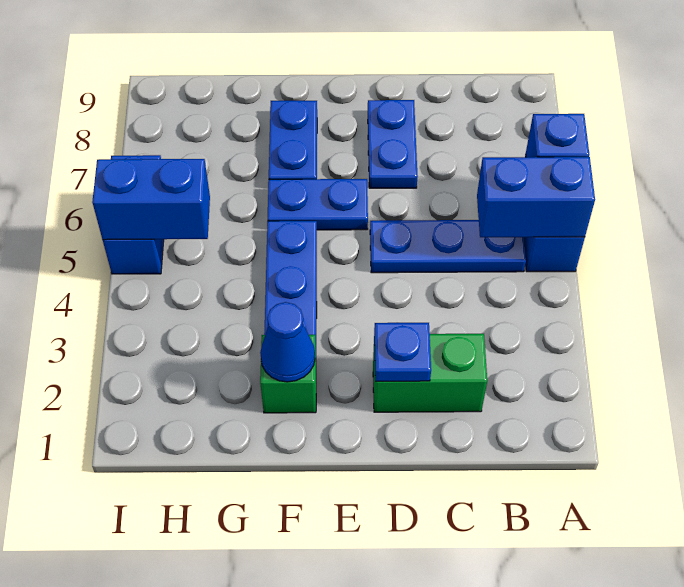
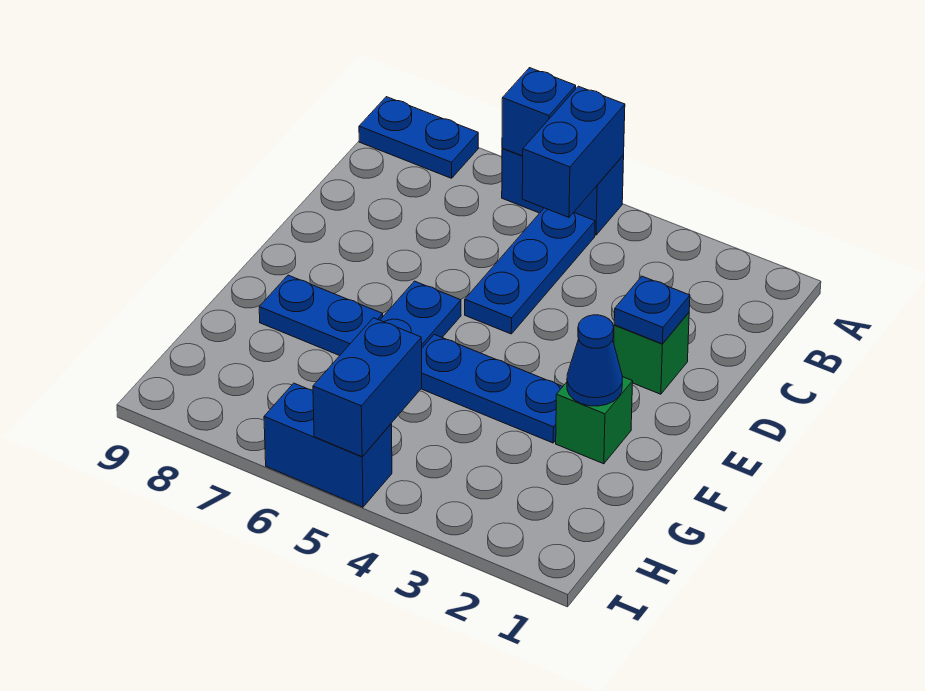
green 1x2 brick [373,334,487,412] -> green 1x1 brick [614,313,689,394]
blue 1x2 plate [368,100,418,188] -> blue 1x2 plate moved to [359,97,478,178]

